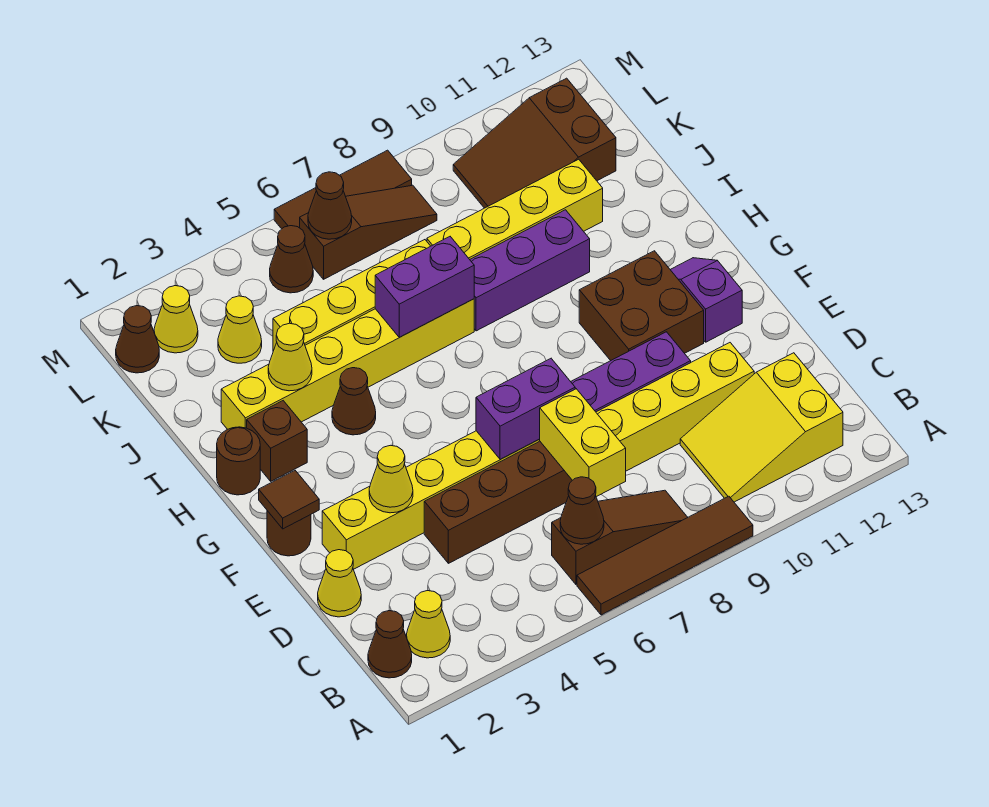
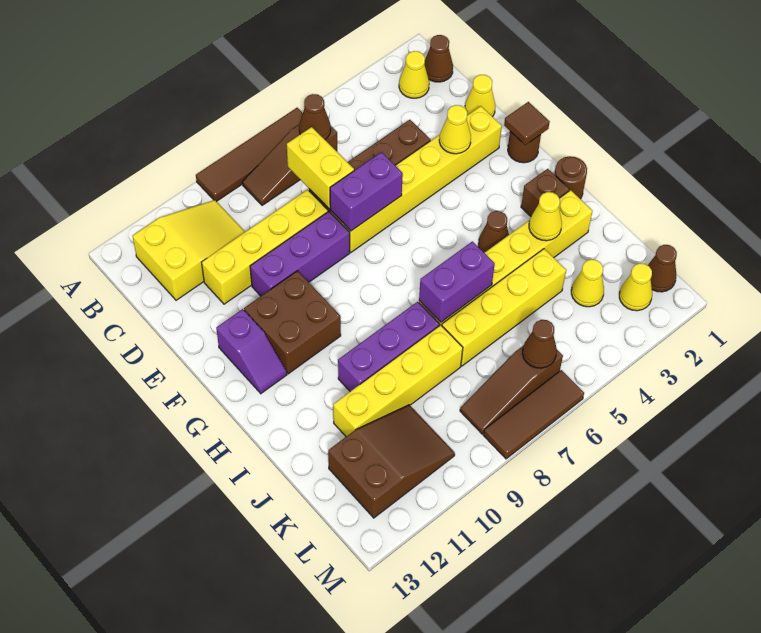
brown 1x1 cone [270,226,313,293] -> none

